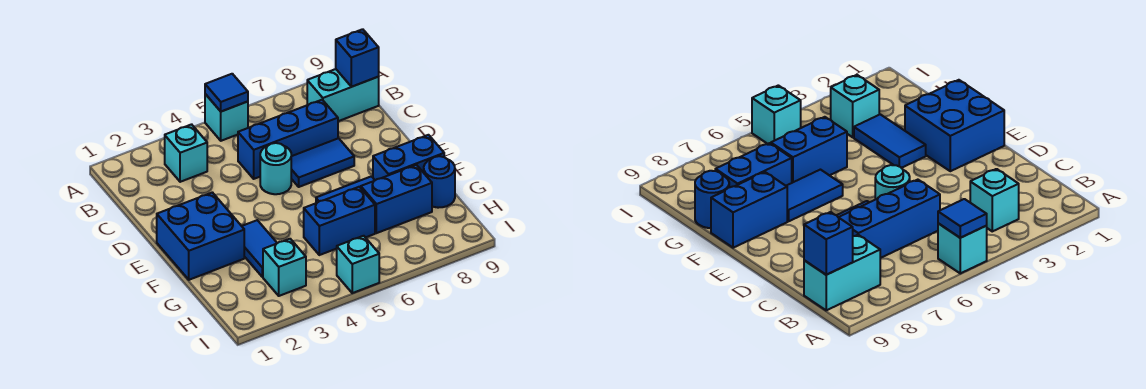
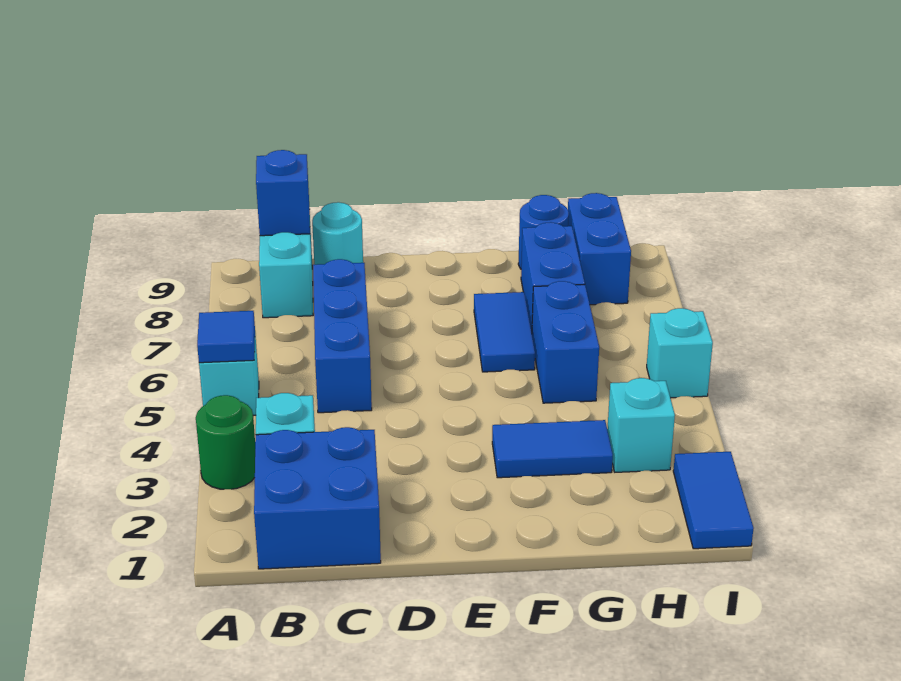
none -> green 1x1 round brick [196,395,255,489]
cyan 1x1 round brick [260,143,291,194] -> cyan 1x1 round brick moved to [312,202,363,265]
blue 1x2 tile [291,138,354,187] -> blue 1x2 tile moved to [673,452,754,549]
blue 2x2 brick [157,192,244,280] -> blue 2x2 brick moved to [254,427,381,569]
blue 1x2 brick [373,135,444,180] -> blue 1x2 brick moved to [568,193,631,305]

